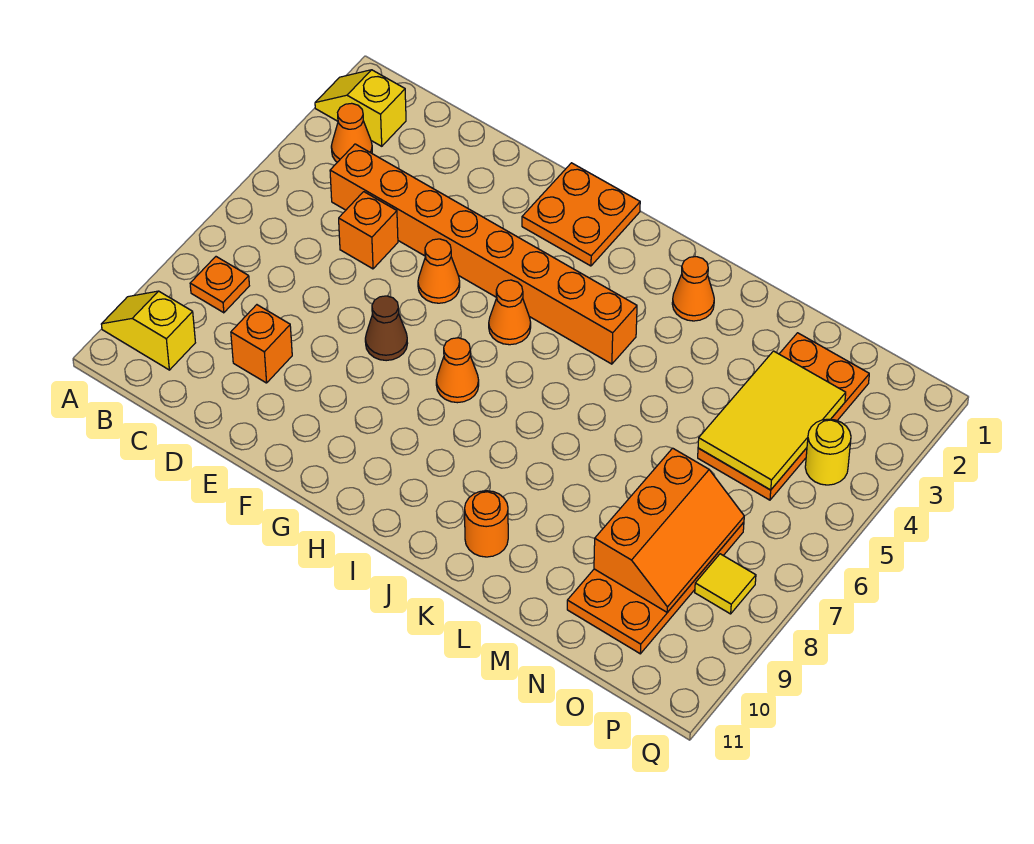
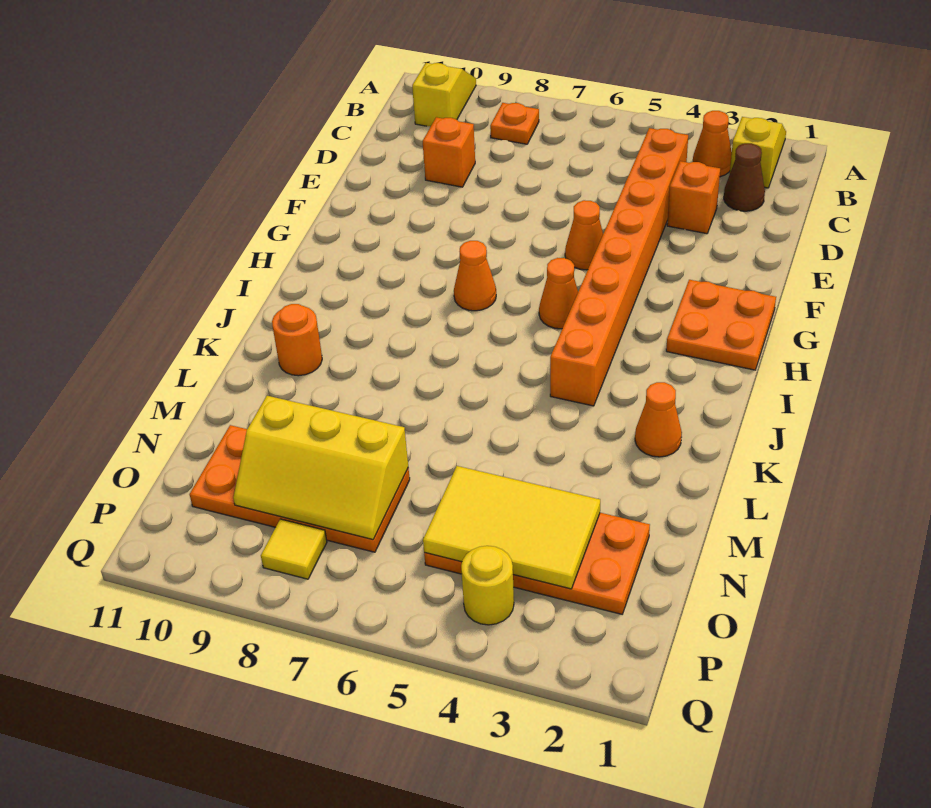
orange 1x1 brick [339,192,398,269] -> orange 1x1 brick moved to [667,161,720,234]
brown 1x1 cone [365,296,408,361] -> brown 1x1 cone moved to [724,143,765,211]
orange 2x3 slope [594,448,744,612] -> yellow 2x3 slope [233,396,408,540]

